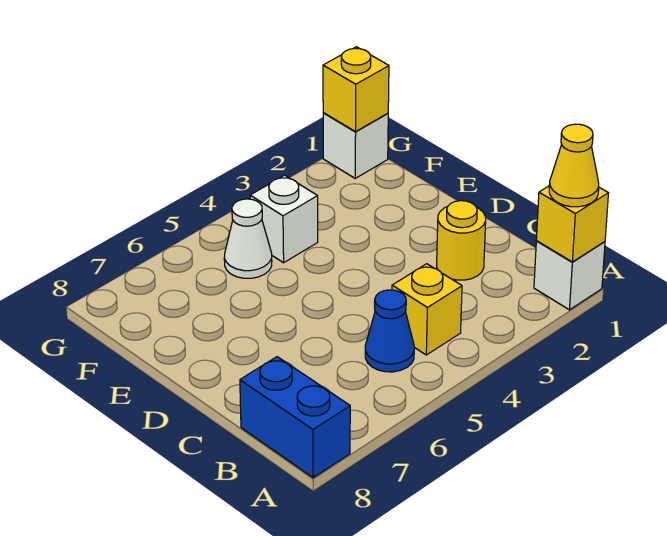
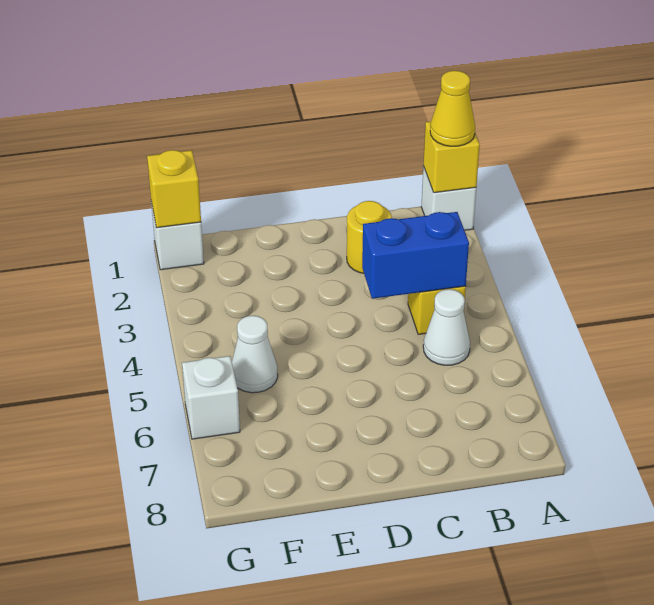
blue 1x2 brick [240,357,350,478] -> blue 1x2 brick moved to [362,212,469,299]
blue 1x1 cone [365,290,414,372] -> white 1x1 cone [423,289,470,365]
white 1x1 brick [250,175,318,263] -> white 1x1 brick moved to [182,356,240,439]

